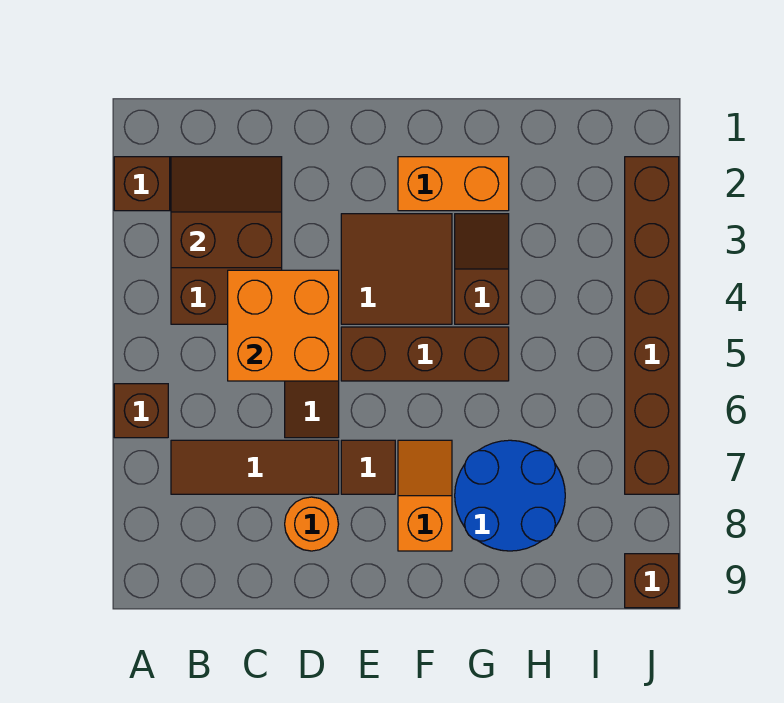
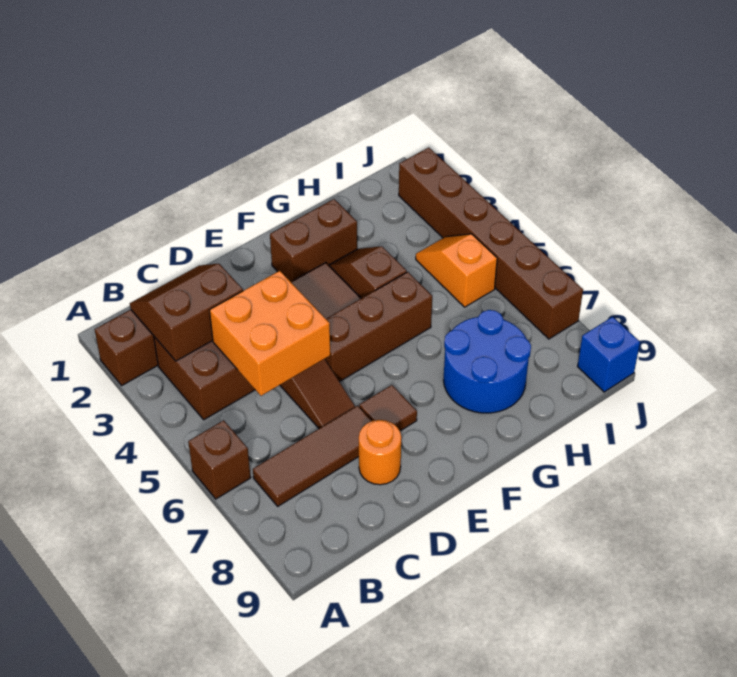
orange 1x2 brick [398,157,509,211] -> brown 1x2 brick [270,199,357,282]
orange 1x2 slope [398,440,452,551] -> orange 1x2 slope moved to [416,234,497,307]
brown 1x1 brick [625,554,679,608] -> blue 1x1 brick [578,317,640,392]

